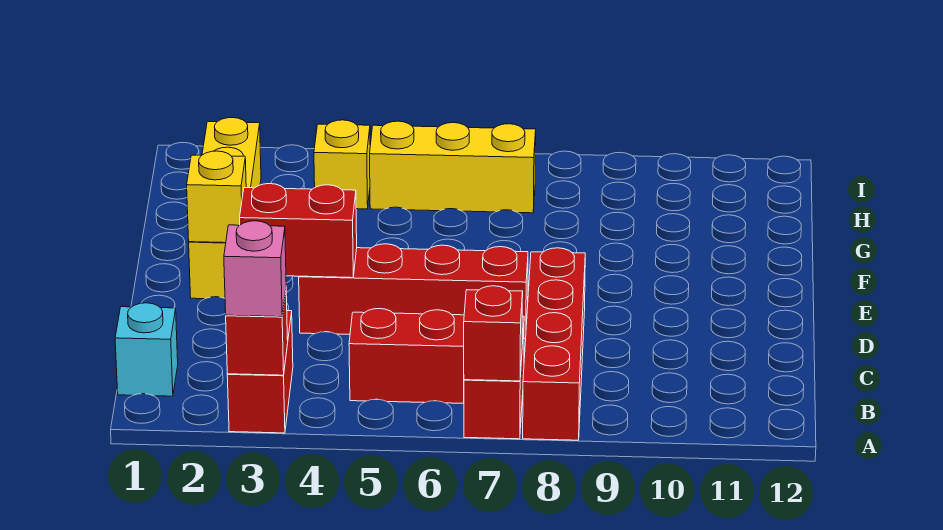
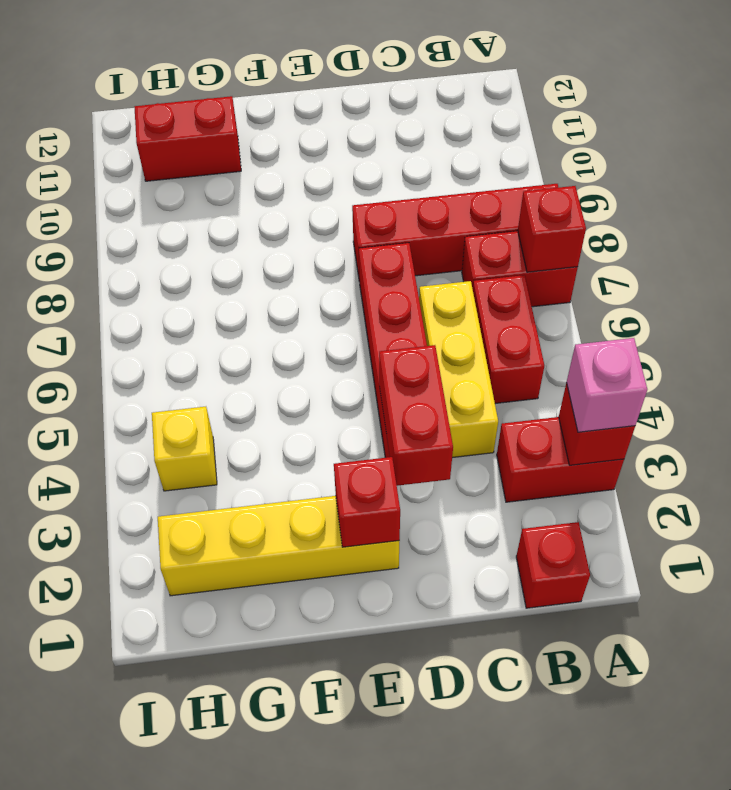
cyan 1x1 brick [115,303,178,396] -> red 1x1 brick [516,522,590,608]
yellow 1x1 brick [187,151,246,243] -> red 1x1 brick [334,457,400,547]
none -> red 1x2 brick [134,96,241,181]
yellow 1x3 brick [370,121,536,213] -> yellow 1x3 brick moved to [419,281,498,458]

